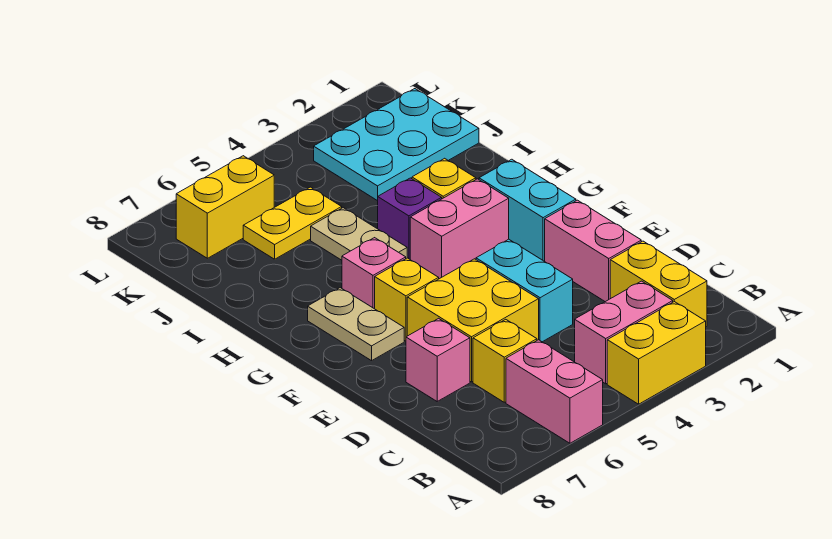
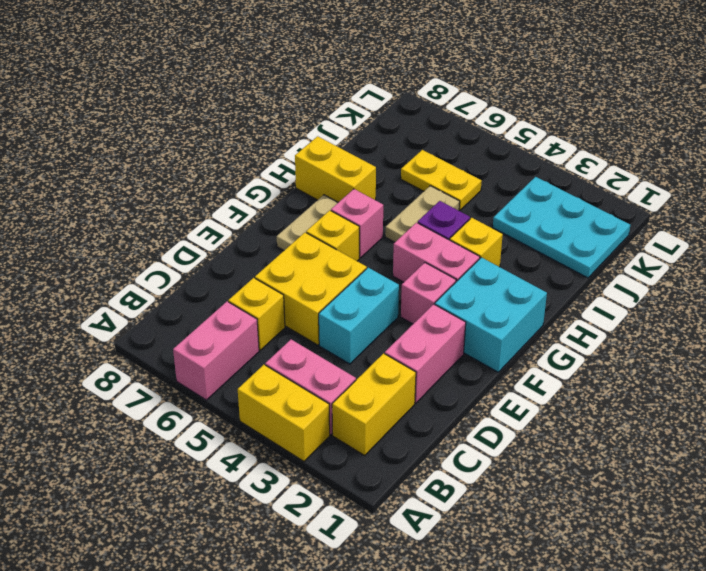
pink 1x1 brick [406,318,470,401] -> pink 1x1 brick moved to [401,263,456,324]
cyan 1x2 brick [479,159,576,261] -> cyan 2x2 brick [435,257,547,372]
yellow 1x2 brick [176,156,274,258] -> yellow 1x2 brick moved to [295,136,376,202]

